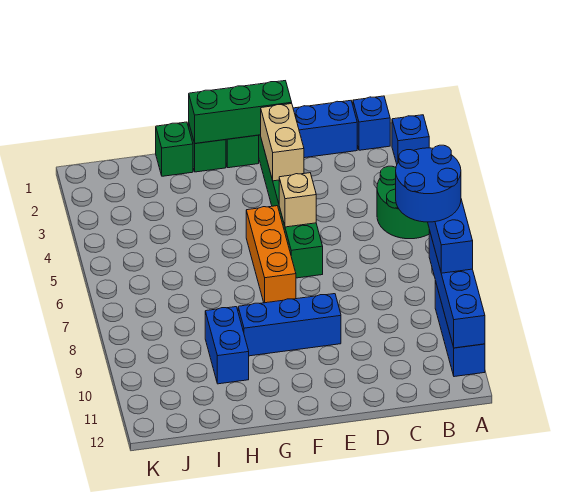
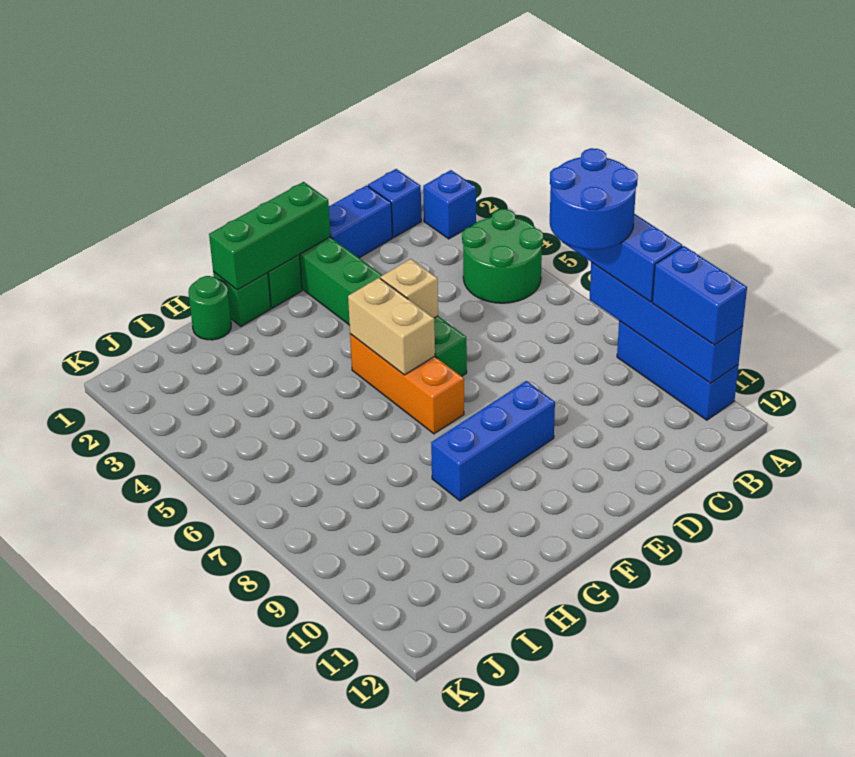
tan 1x2 brick [261,104,304,181] -> tan 1x2 brick moved to [348,278,435,375]
green 1x1 brick [156,122,193,176] -> green 1x1 round brick [188,276,231,340]
blue 1x2 brick [205,307,249,384] -> blue 1x2 brick moved to [652,246,747,345]

